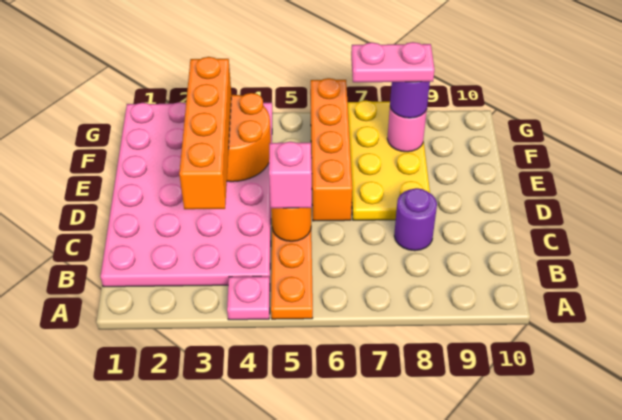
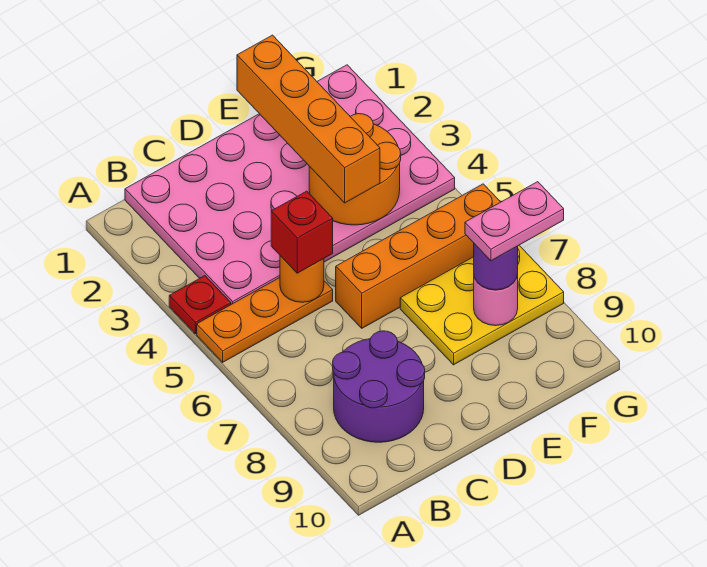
pink 1x1 plate [227,276,270,320] -> red 1x1 plate [169,276,231,334]
orange 1x4 brick [179,57,231,209] -> orange 1x4 brick turned to [237,35,380,203]
pink 1x1 brick [269,142,312,208] -> red 1x1 brick [271,191,333,273]
purple 1x1 round brick [394,188,437,251] -> purple 2x2 round brick [333,331,425,442]
yellow 2x4 plate [347,100,430,220] -> yellow 2x3 plate [400,246,564,365]
pink 1x2 plate [351,42,435,82] -> pink 1x2 plate turned to [465,182,564,261]

